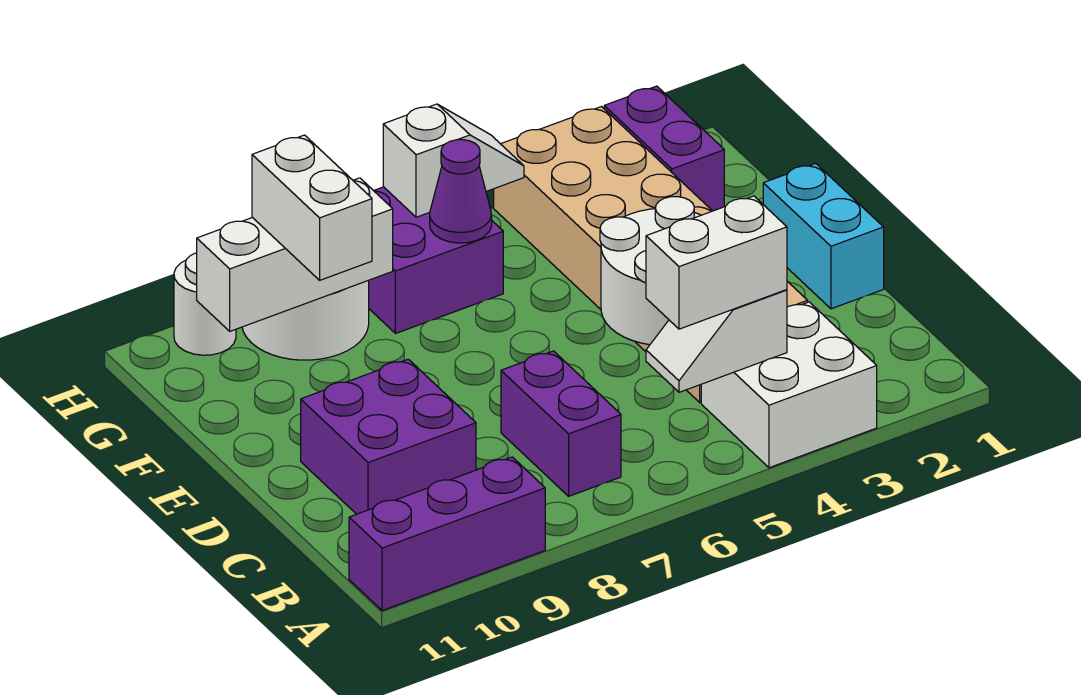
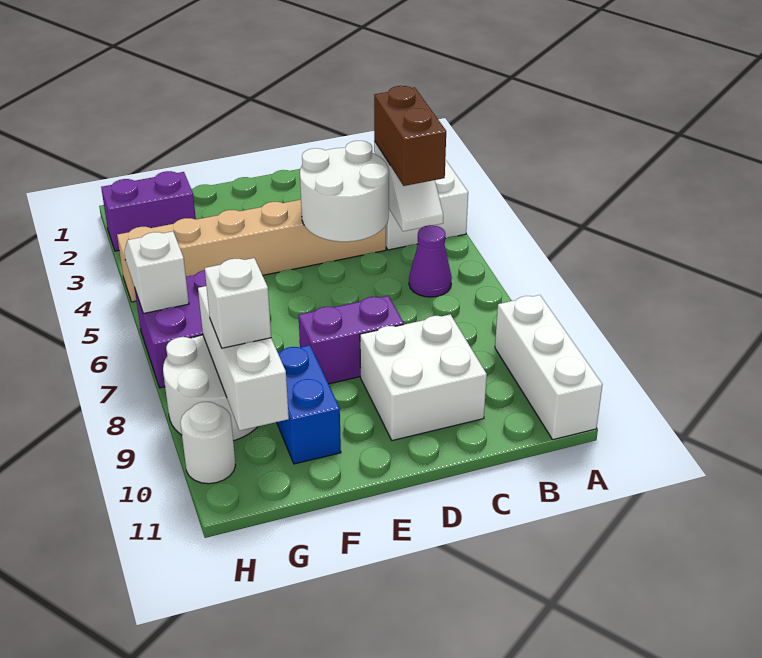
purple 1x3 brick [349,457,545,611] -> white 1x3 brick [495,295,603,440]
white 1x2 brick [646,196,787,329] -> brown 1x2 brick [374,86,446,186]
purple 1x2 brick [501,351,621,496] -> purple 1x2 brick moved to [298,296,404,384]
tan 2x6 brick [494,107,808,402] -> tan 1x6 brick [117,200,386,302]
purple 2x2 brick [301,359,476,514] -> white 2x2 brick [360,314,487,440]
cyan 1x2 brick [763,164,884,309] -> none
none -> blue 1x2 brick [277,345,341,464]
white 1x2 brick [252,135,372,280] -> white 1x1 brick [205,258,271,348]
purple 1x1 cone [430,140,492,243] -> purple 1x1 cone moved to [409,225,452,297]

